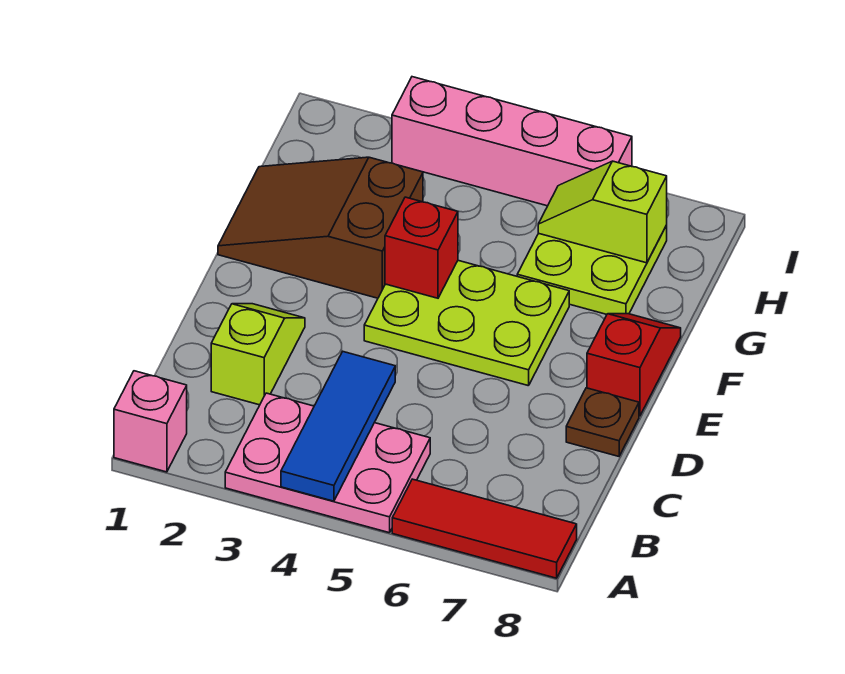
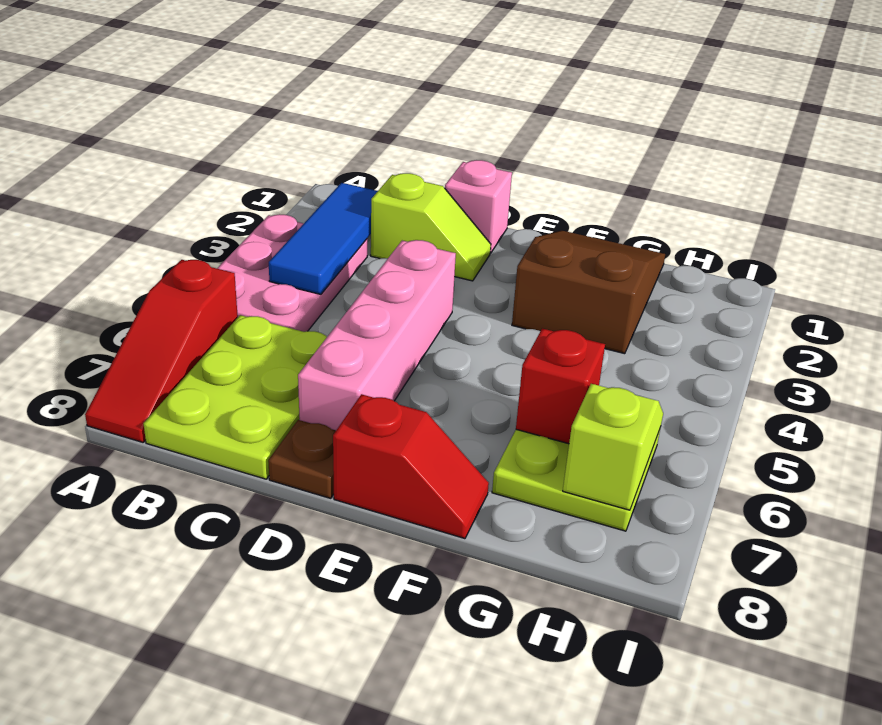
pink 1x1 brick [114,371,187,472] -> pink 1x1 brick moved to [445,160,512,253]
blue 1x3 tile [281,352,395,501] -> blue 1x3 tile turned to [269,183,378,294]
red 1x3 tile [392,479,577,578] -> red 1x3 slope [85,260,238,442]
lime 2x3 plate [364,261,569,386] -> lime 2x3 plate moved to [144,315,327,479]
red 1x1 brick [385,197,458,298] -> red 1x1 brick moved to [516,328,605,444]
pink 1x4 brick [392,77,632,206] -> pink 1x4 brick moved to [298,240,456,430]

